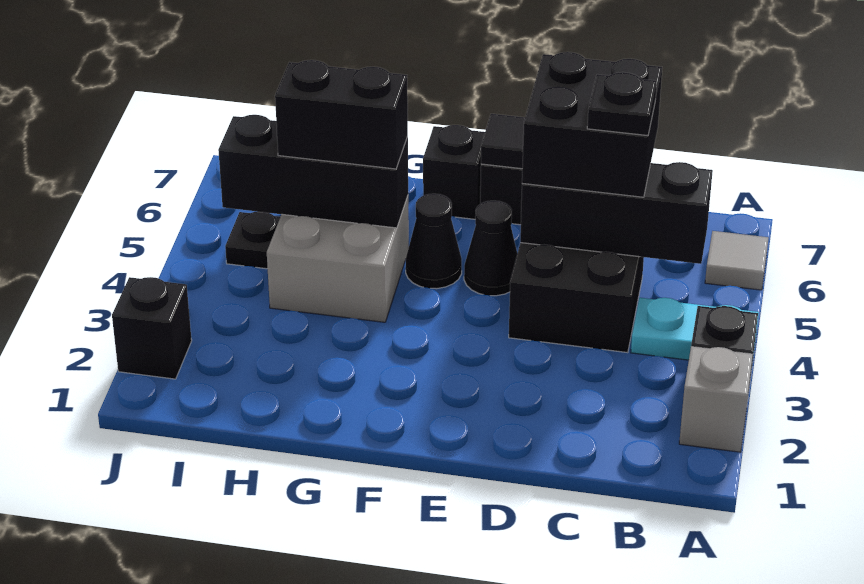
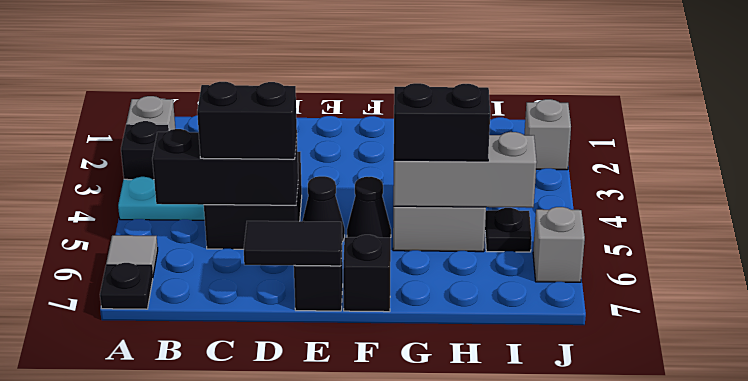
black 2x2 brick [522,52,662,197] -> black 1x2 brick [197,82,297,159]
black 1x1 plate [587,72,657,136] -> black 1x1 plate moved to [100,263,153,309]
black 1x3 brick [218,115,408,228] -> grey 1x3 brick [393,132,537,208]
black 1x1 brick [112,277,192,379] -> grey 1x1 brick [524,99,571,170]
none -> grey 1x1 brick [533,207,585,282]

